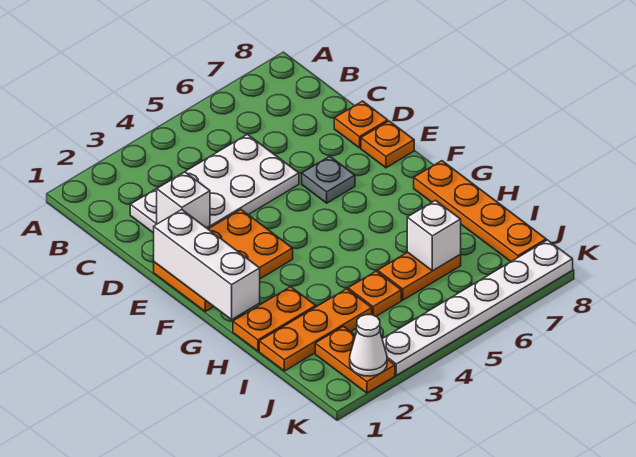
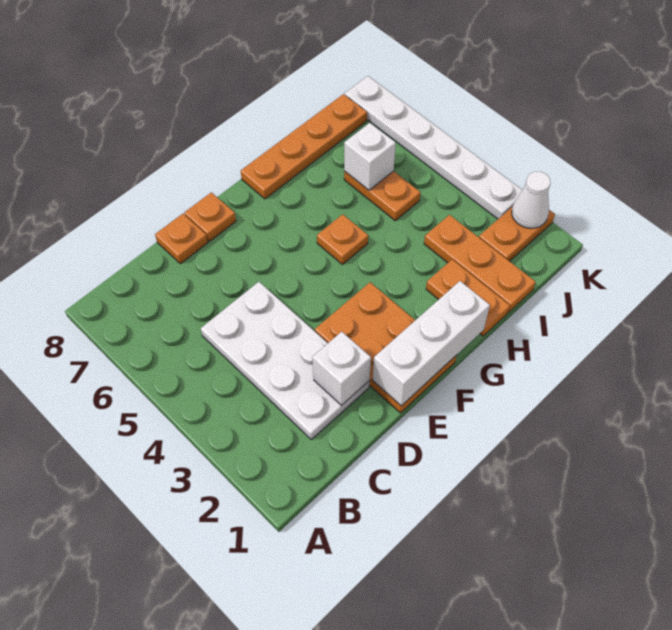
grey 1x1 plate [302,156,355,203] -> none
orange 1x1 plate [348,271,401,316] -> orange 1x1 plate moved to [317,214,368,264]

